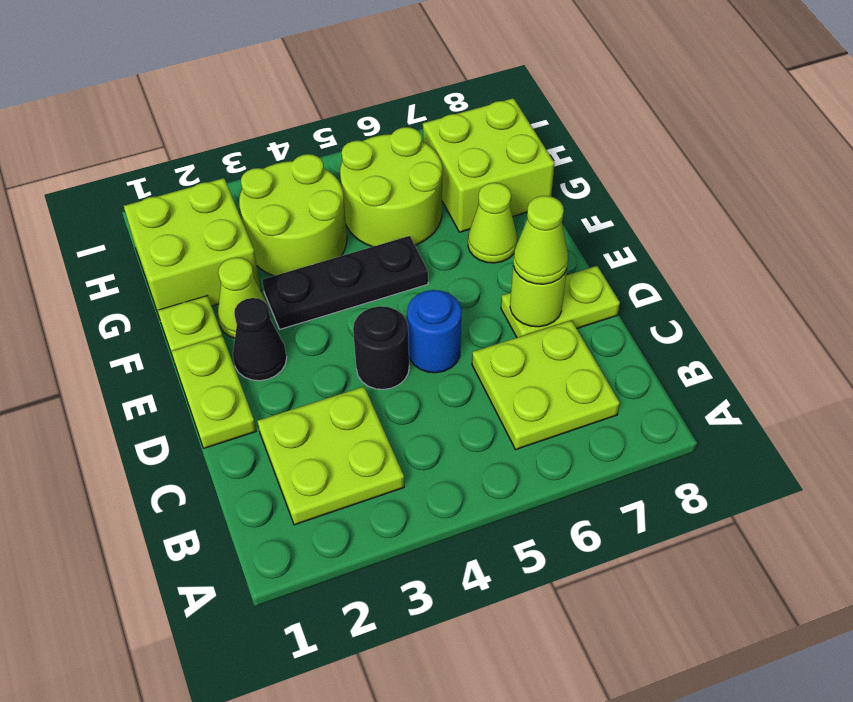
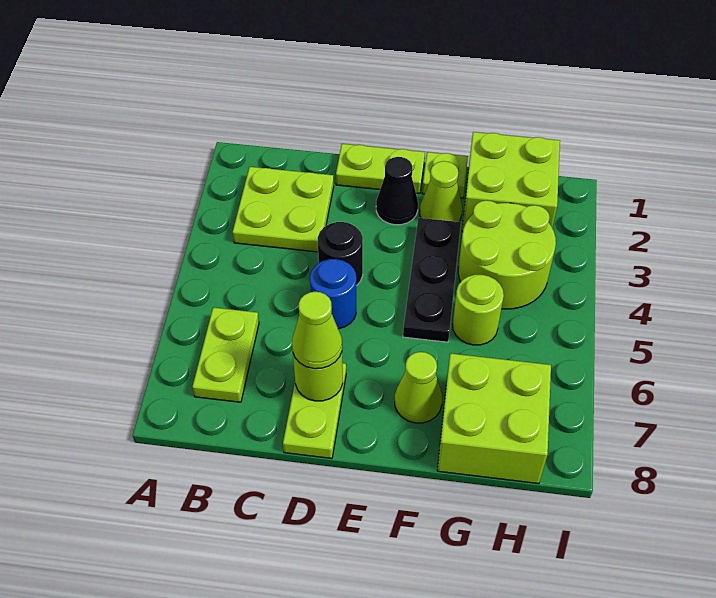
lime 2x2 plate [472,320,620,449] -> lime 1x2 plate [192,308,259,402]
lime 2x2 round brick [340,127,442,247] -> lime 1x1 round brick [453,275,504,345]

